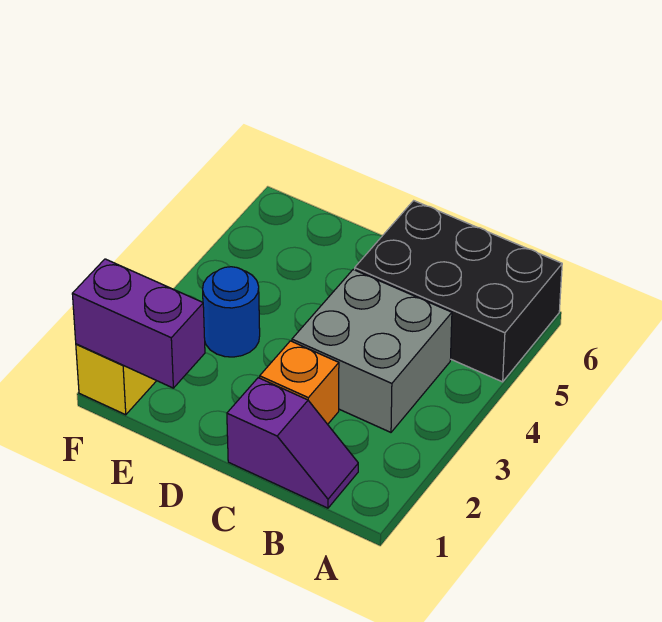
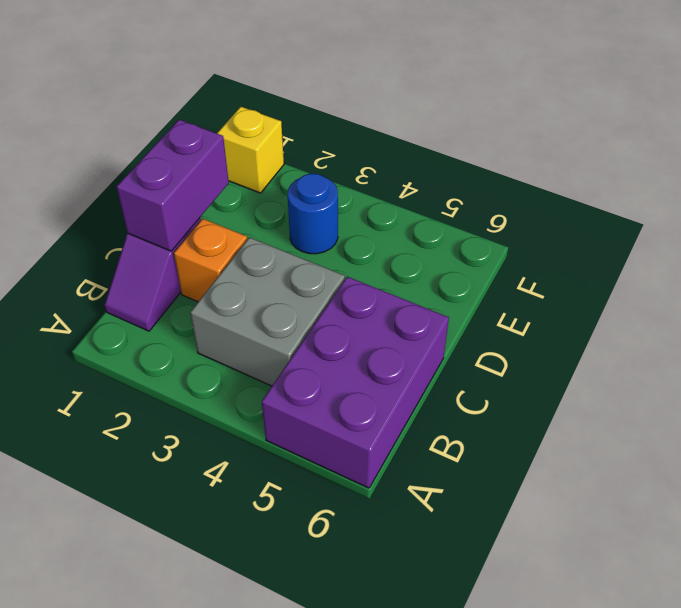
black 2x3 brick [355,201,562,382] -> purple 2x3 brick [262,277,449,488]
purple 1x2 brick [72,259,205,388] -> purple 1x2 brick moved to [117,120,229,251]

